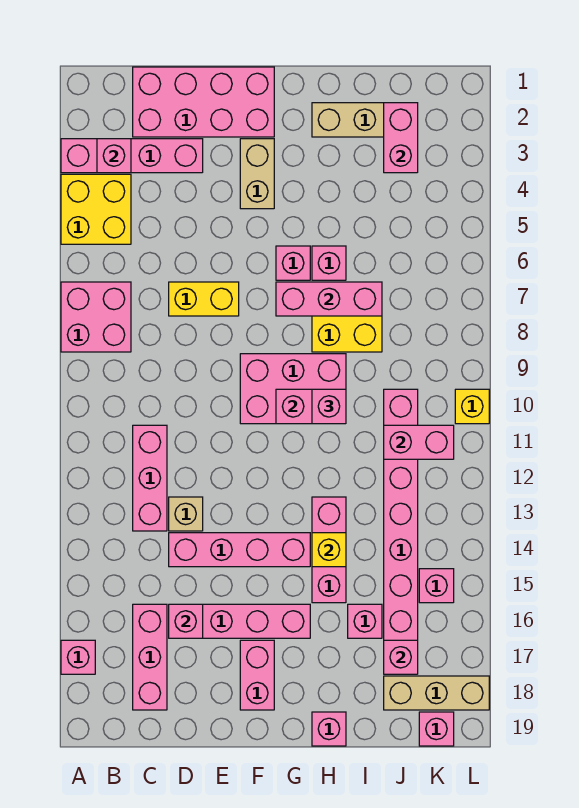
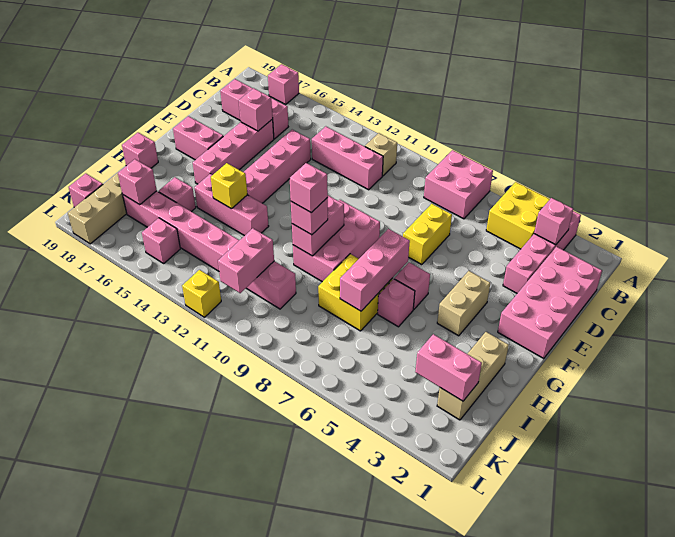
tan 1x1 brick [169,497,203,531] -> tan 1x1 brick moved to [365,133,397,176]
tan 1x2 brick [240,139,274,209] -> tan 1x2 brick turned to [437,271,490,336]
none -> pink 1x1 brick [290,163,328,213]
yellow 1x1 brick [455,389,489,424] -> yellow 1x1 brick moved to [182,270,221,317]

